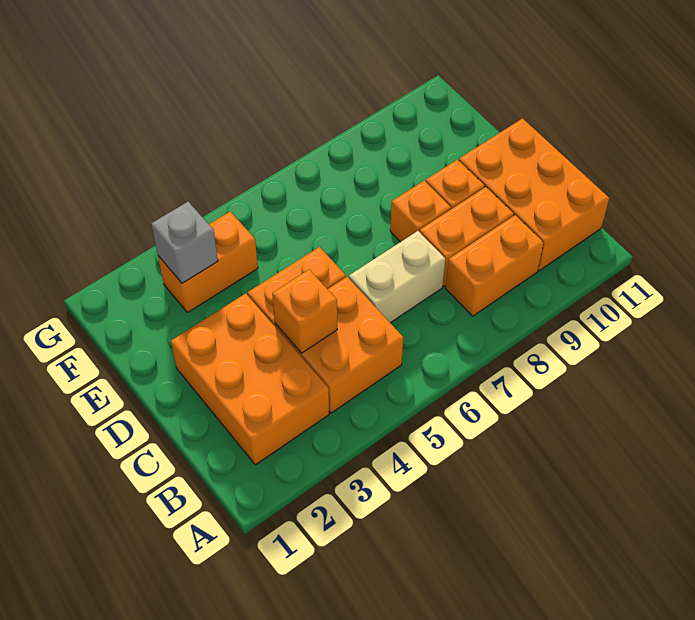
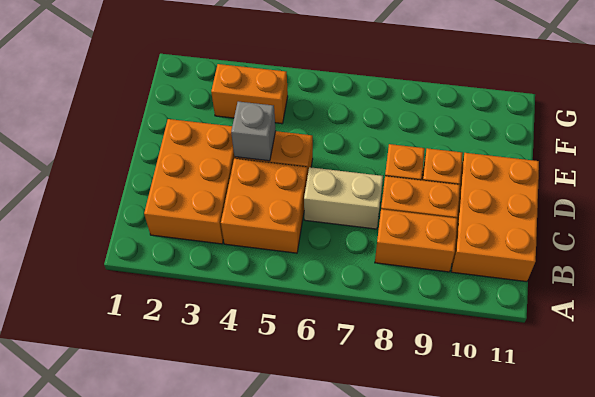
orange 1x1 brick [272,270,337,353] -> none
grey 1x1 brick [151,202,218,283] -> grey 1x1 brick moved to [231,102,276,161]

